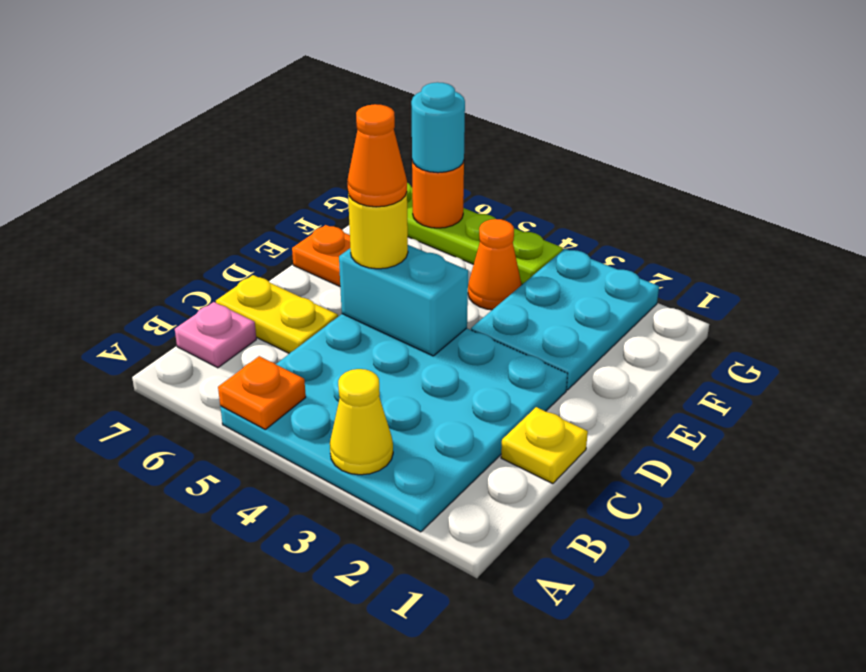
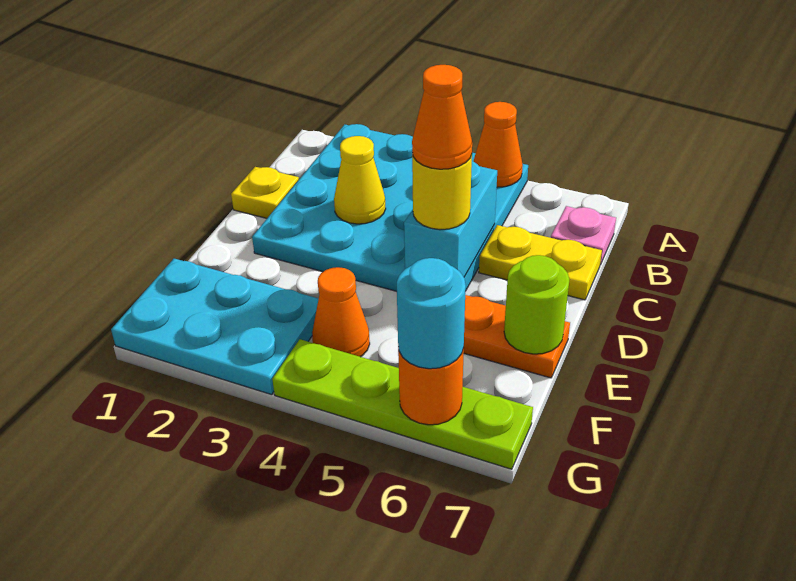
yellow 1x1 cone [330,369,393,475] -> yellow 1x1 cone moved to [334,136,386,224]
orange 1x1 plate [218,356,306,429] -> orange 1x1 cone [473,102,523,187]
cyan 1x2 brick [339,245,468,356] -> cyan 1x2 brick turned to [404,161,497,277]
cyan 2x3 plate [471,249,659,390] -> cyan 2x3 plate turned to [111,259,319,395]
none -> lime 1x1 round brick [504,255,569,354]

